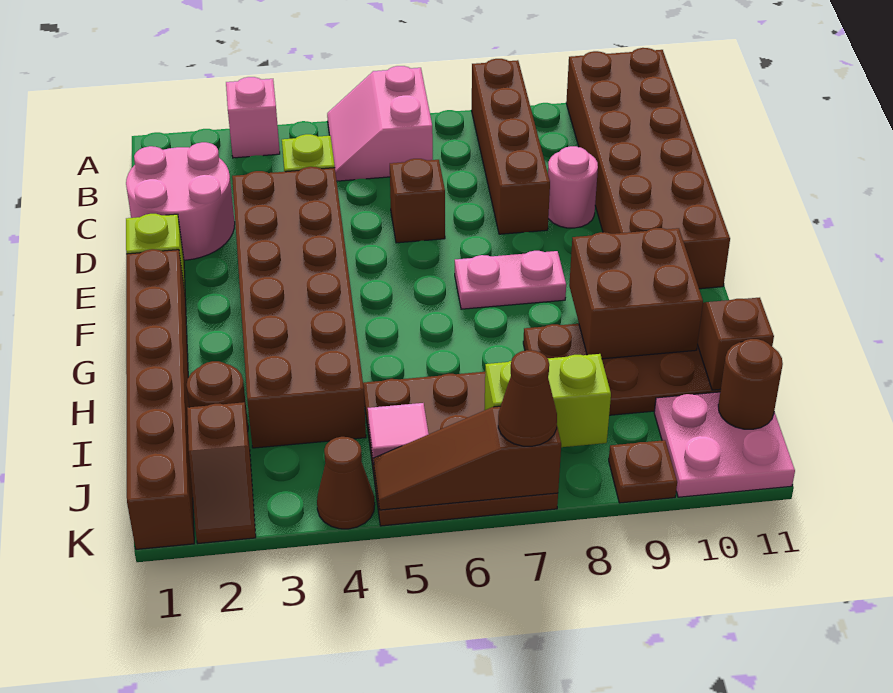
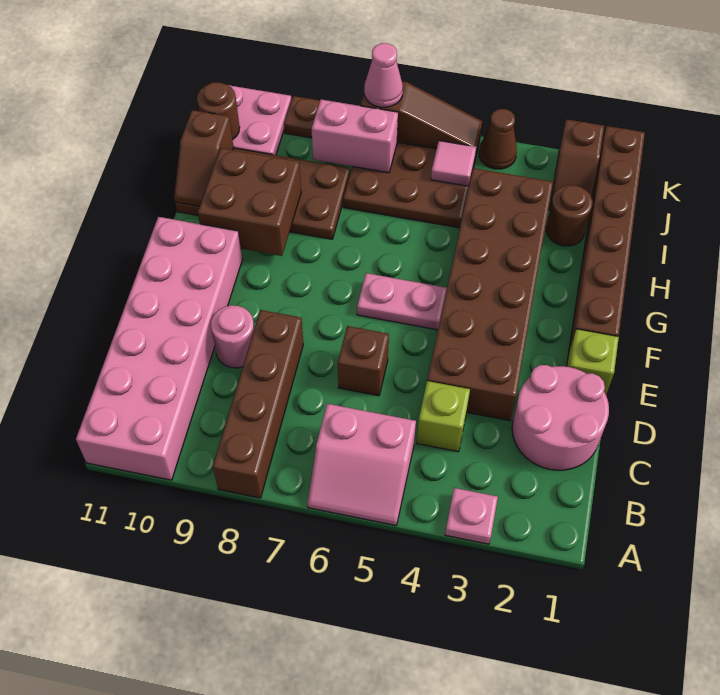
pink 1x1 brick [226,77,280,158] -> pink 1x1 plate [445,488,498,544]
pink 2x2 slope [327,66,433,181] -> pink 2x2 slope turned to [308,404,416,525]
brown 2x6 brick [566,48,730,289] -> pink 2x6 brick [76,217,242,480]
pink 1x2 plate [455,251,566,309] -> pink 1x2 plate moved to [357,273,447,330]
brown 1x2 slope [187,402,256,543] -> brown 1x2 slope turned to [549,119,604,210]
lime 1x2 brick [484,354,611,447] -> pink 1x2 brick [312,99,398,173]
brown 1x1 cone [498,350,557,446] -> pink 1x1 cone [364,43,403,107]

